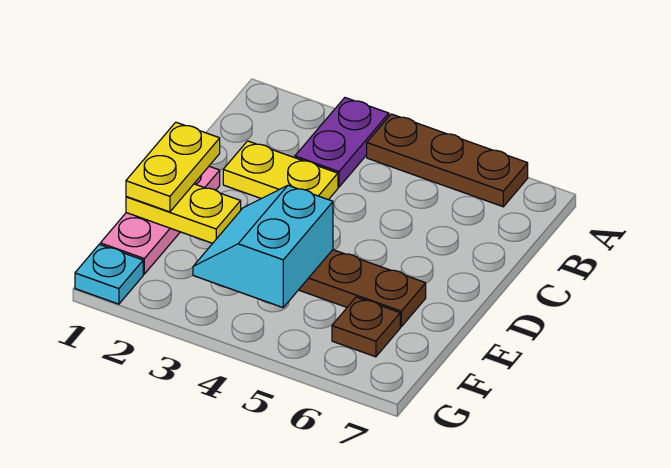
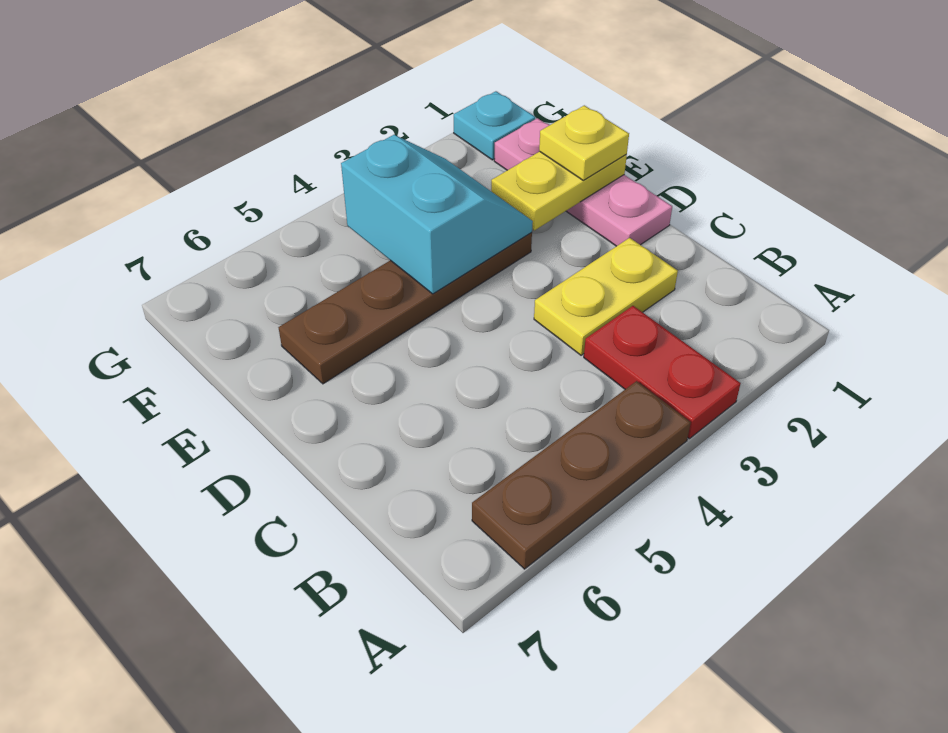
purple 1x2 plate [295,98,389,187] -> red 1x2 plate [584,306,741,439]
yellow 1x2 plate [126,122,220,212] -> yellow 1x1 plate [539,105,629,180]
brown 1x1 plate [332,297,400,357] -> none

